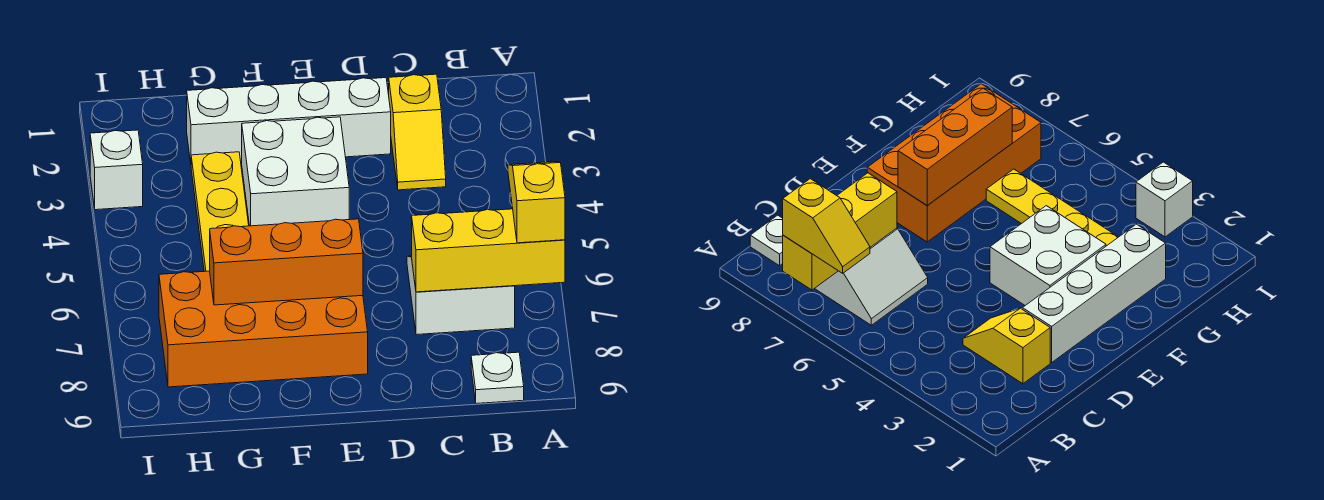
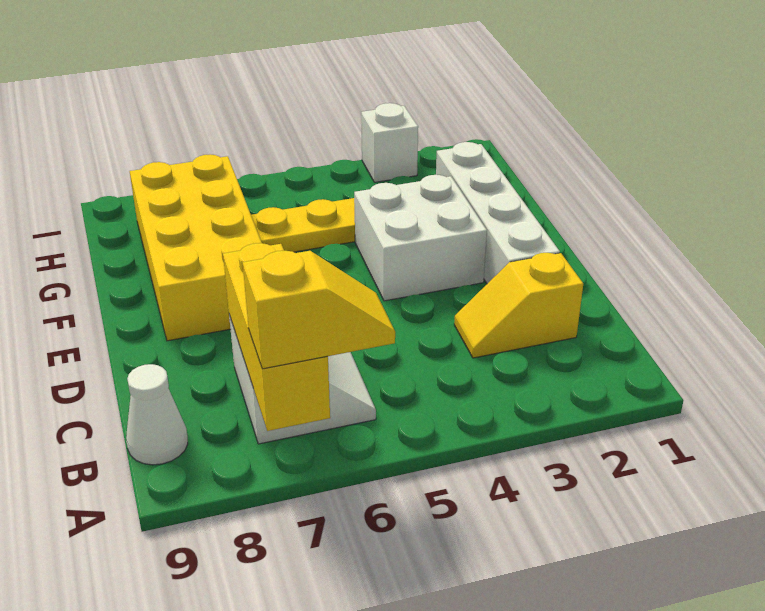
white 1x1 plate [471,352,524,404] -> white 1x1 cone [126,364,188,465]
orange 2x4 brick [159,271,368,387] -> yellow 2x4 brick [130,154,262,341]
orange 1x3 brick [210,219,363,305] -> none

